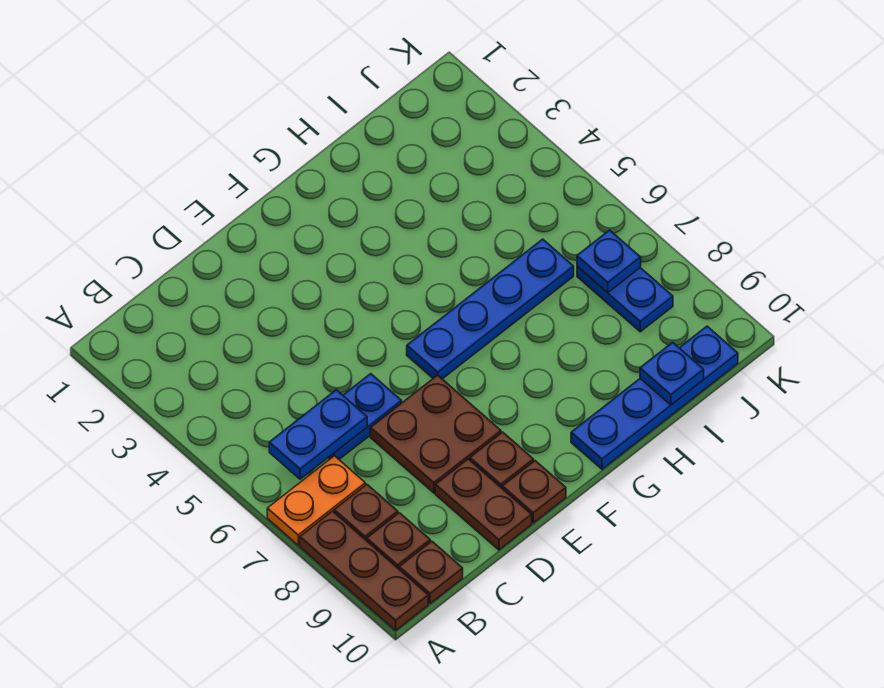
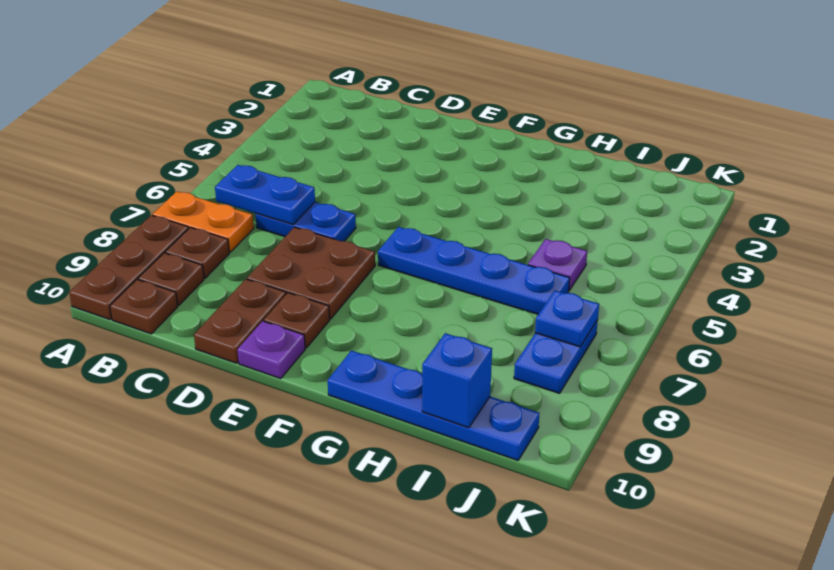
brown 1x1 plate [502,461,566,523] -> purple 1x1 plate [237,321,305,379]
none -> purple 1x1 plate [528,239,587,290]
blue 1x1 plate [640,342,704,405] -> blue 1x1 brick [422,333,492,428]

